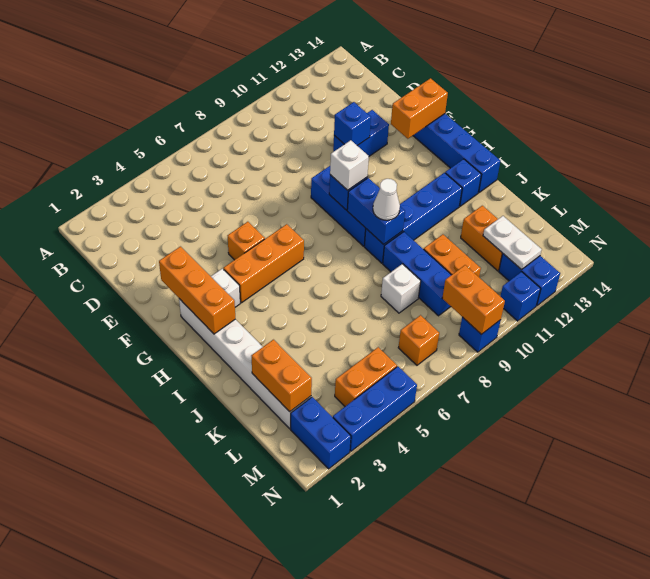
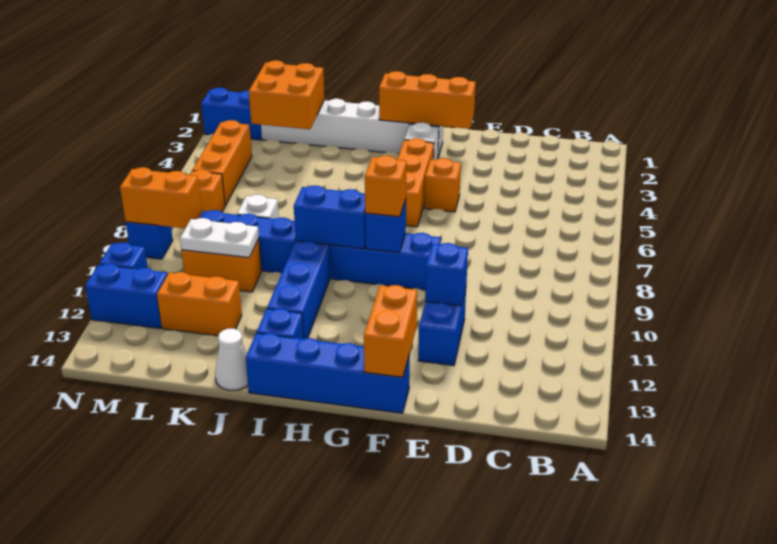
white 1x1 brick [330,140,369,190] -> orange 1x1 brick [365,156,407,217]
white 1x1 cone [373,179,400,220] -> white 1x1 cone moved to [215,328,248,390]
orange 1x2 brick [252,340,312,412] -> orange 2x2 brick [249,60,324,129]
white 1x2 plate [483,216,542,270] -> white 1x2 plate moved to [180,218,259,258]
orange 1x2 brick [335,347,397,406] -> orange 1x3 brick [192,120,252,206]
blue 1x3 brick [333,367,417,451] -> none

